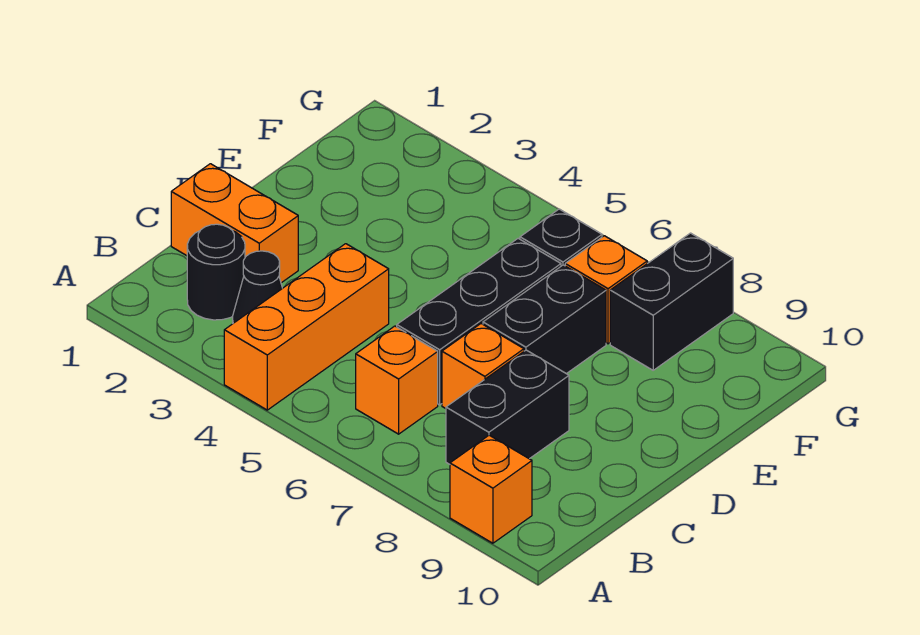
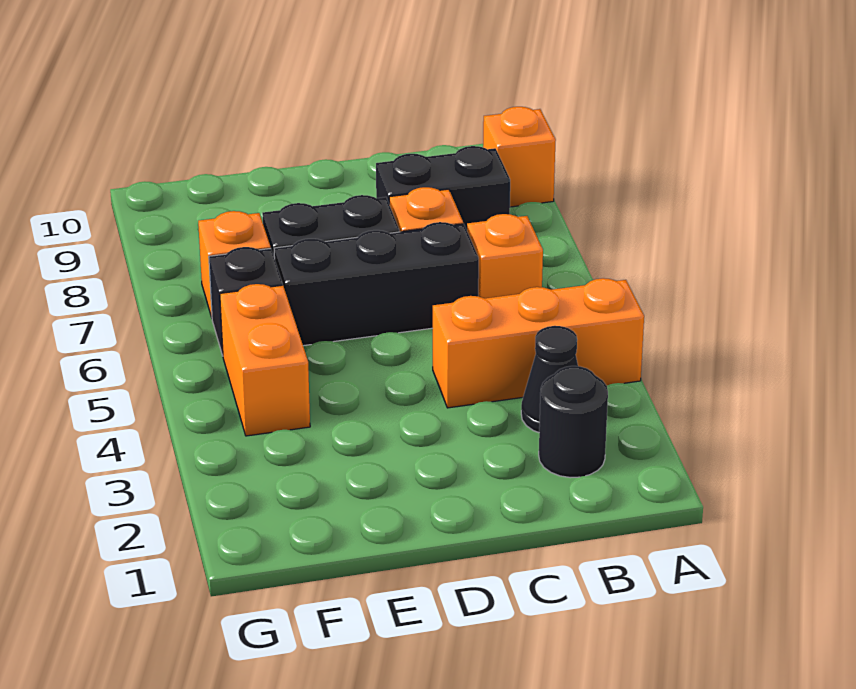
orange 1x2 brick [171,164,298,283] -> orange 1x2 brick moved to [220,284,310,436]
black 1x2 brick [610,233,733,370] -> none

